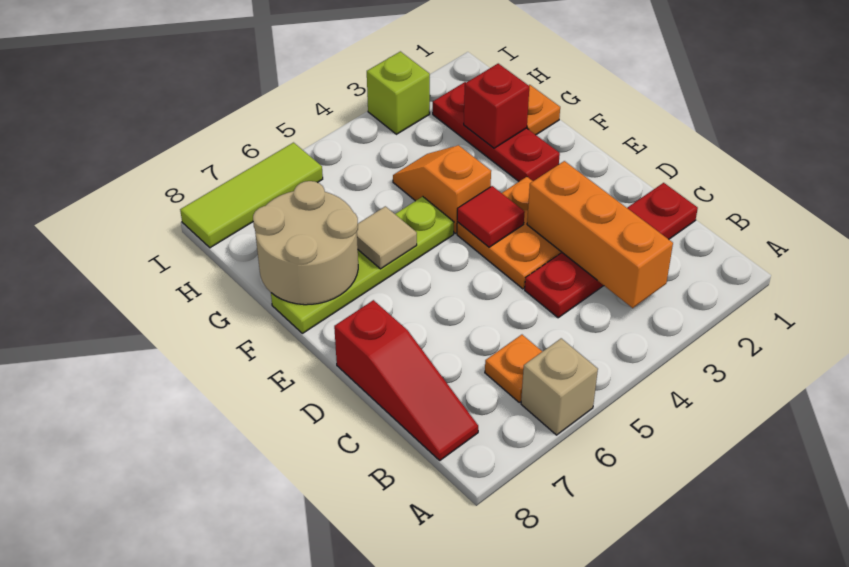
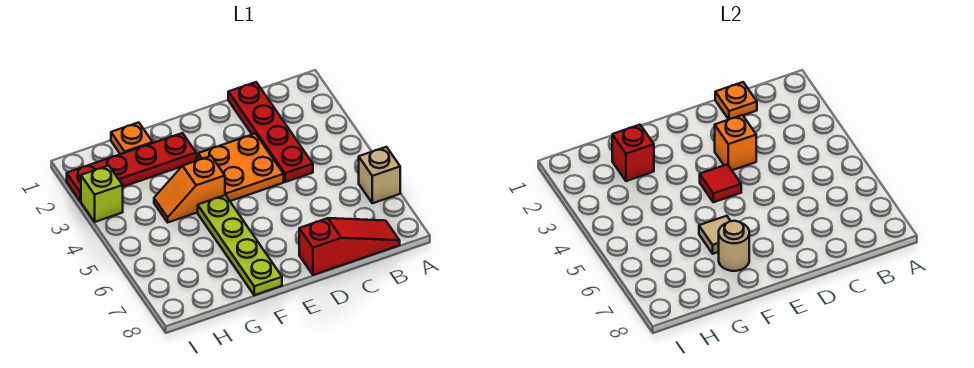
orange 1x3 brick [527,161,673,308] -> orange 1x1 brick [715,115,756,170]
orange 1x1 plate [485,335,542,402] -> orange 1x1 plate moved to [715,82,757,119]
red 1x3 plate [433,82,560,181] -> red 1x4 plate [67,133,196,201]
tan 2x2 round brick [253,181,358,305] -> tan 1x1 round brick [719,221,749,271]
lime 1x3 tile [180,143,323,248] -> none

